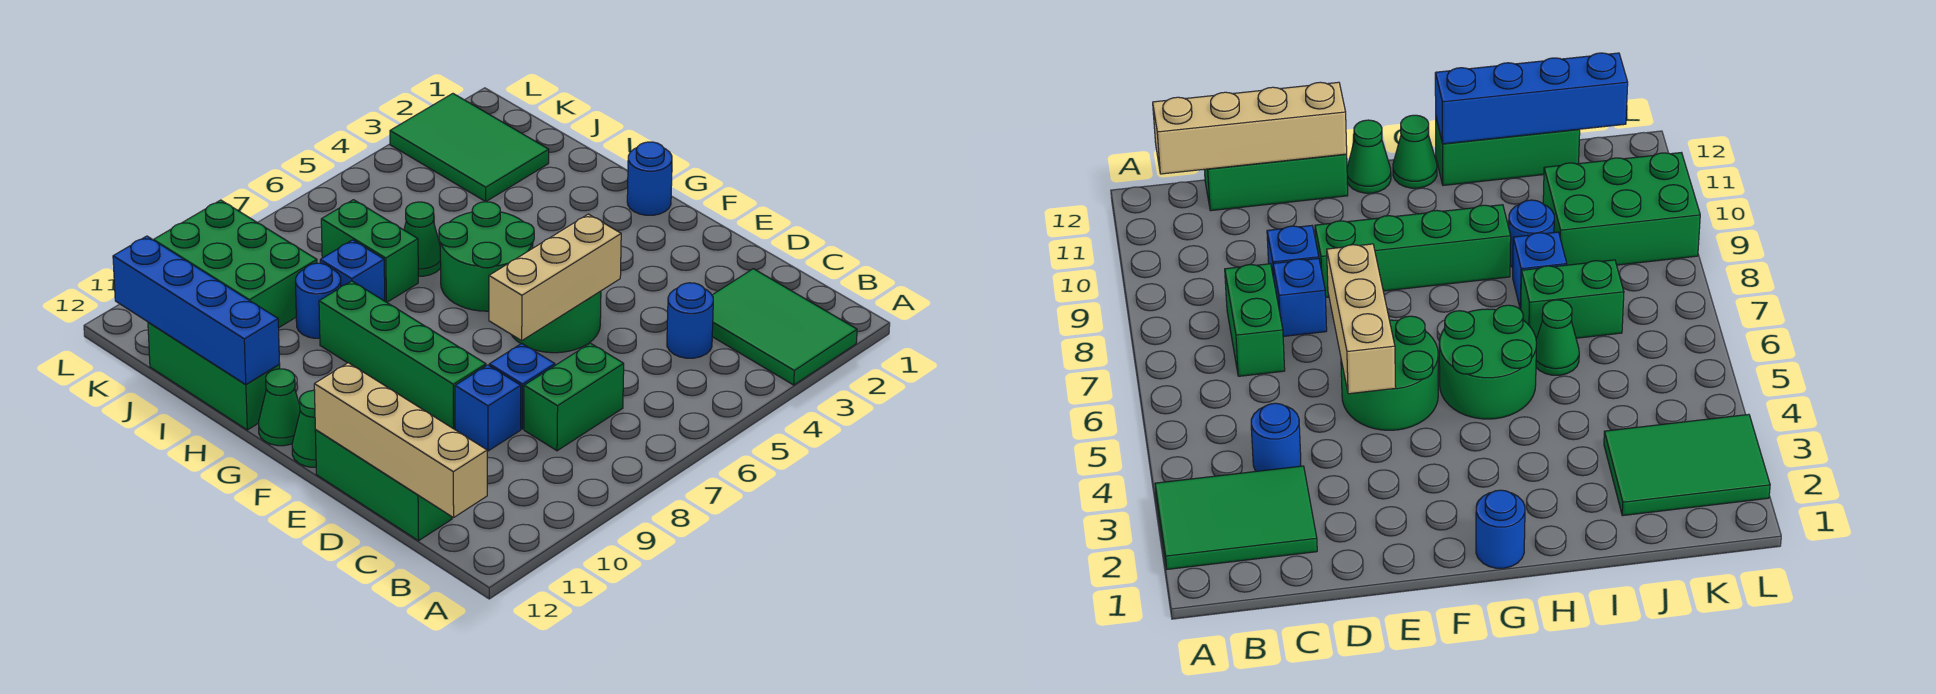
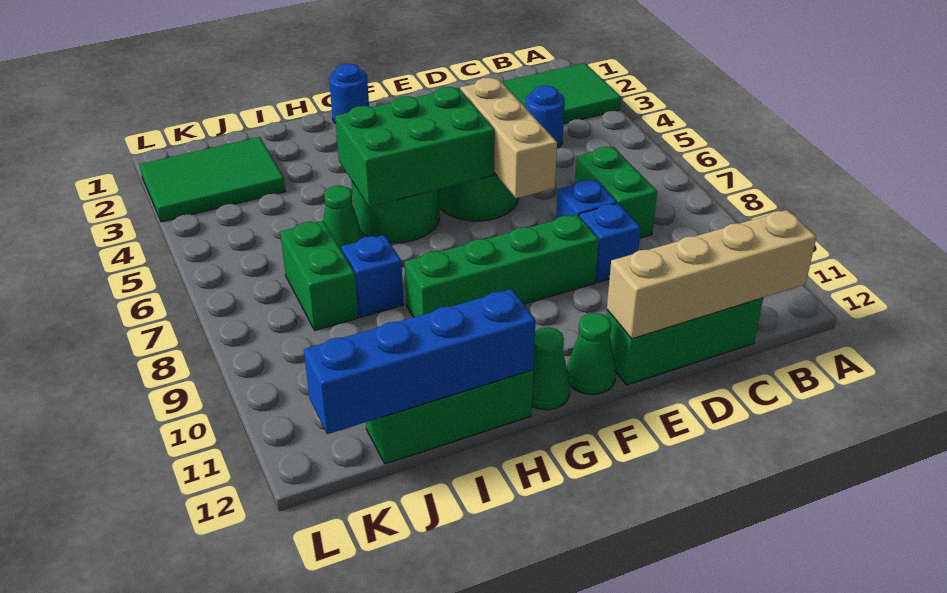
green 1x2 brick [321,200,418,302] -> green 1x2 brick turned to [280,221,358,330]
blue 1x1 round brick [295,263,341,338] -> none
green 2x3 brick [154,200,317,328] -> green 2x3 brick moved to [335,87,495,207]

